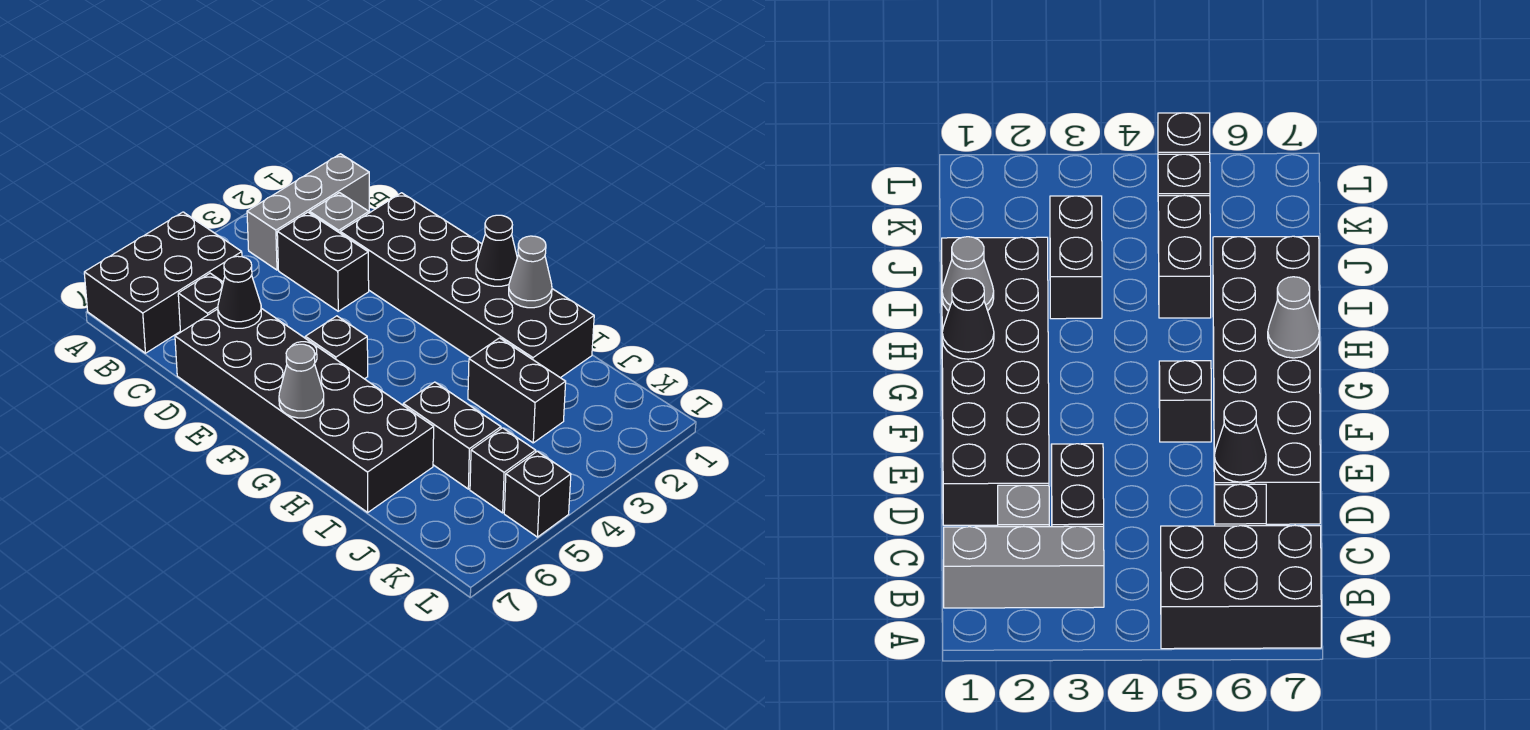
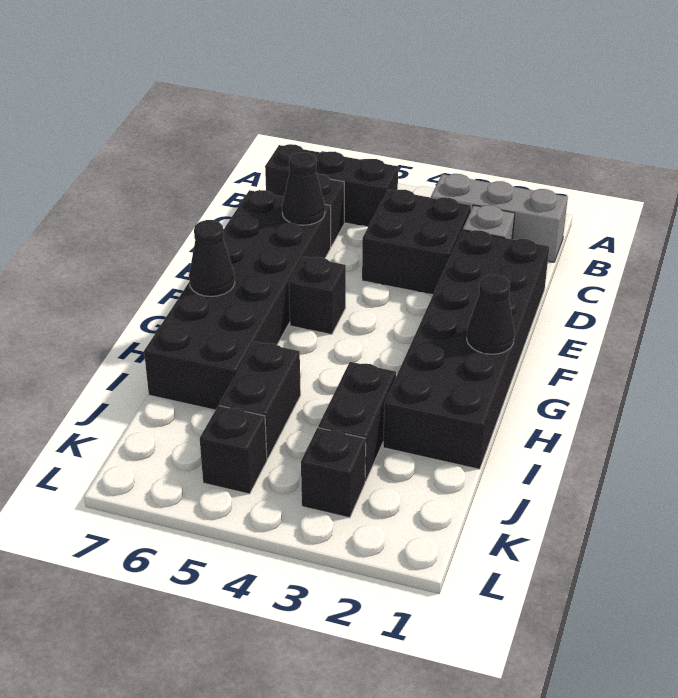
black 2x3 brick [84,212,242,353] -> black 1x3 brick [265,144,398,227]
black 1x2 brick [277,212,369,311] -> black 2x2 brick [362,190,471,295]
grey 1x1 cone [279,344,324,418] -> black 1x1 cone [189,220,235,297]
grey 1x1 cone [509,236,552,308] -> none
black 1x1 brick [504,451,571,537] -> black 1x1 brick moved to [301,428,366,518]

